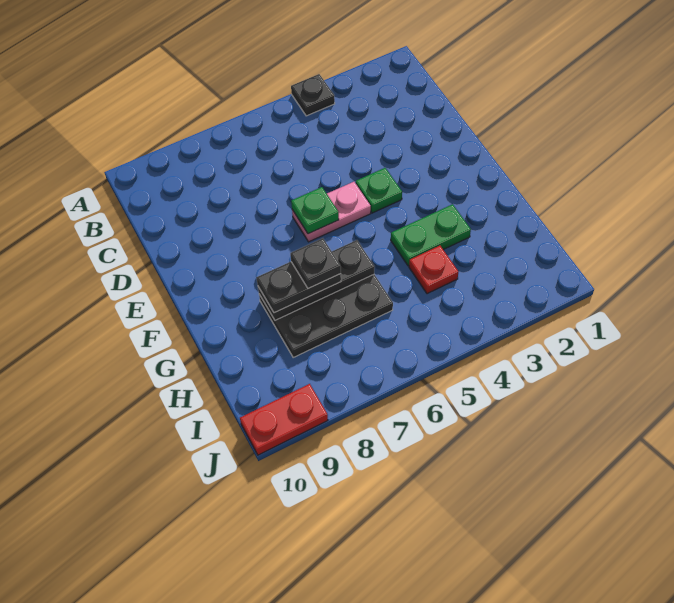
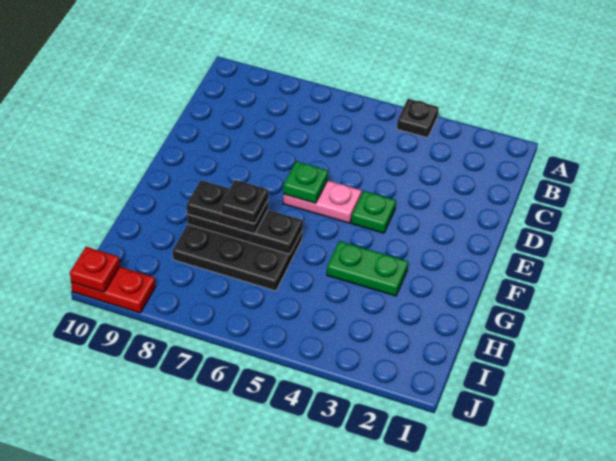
red 1x1 plate [409,246,458,294] -> red 1x1 plate moved to [70,247,120,292]

